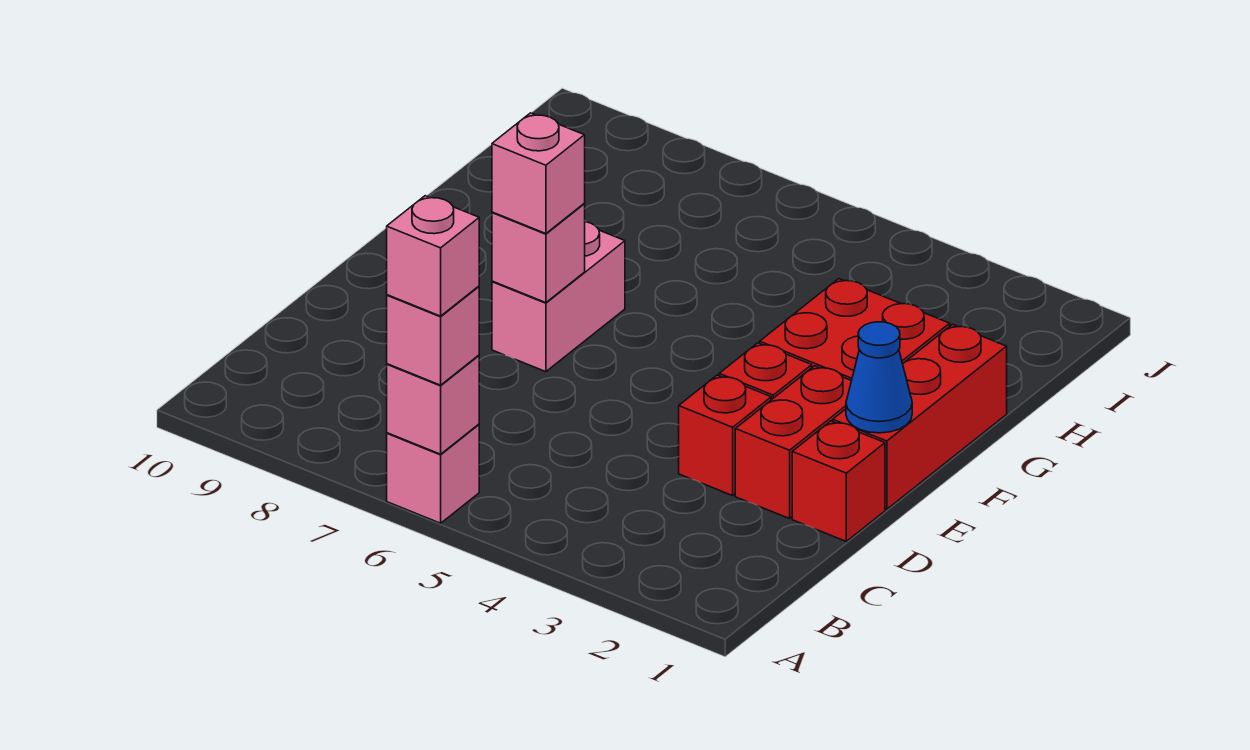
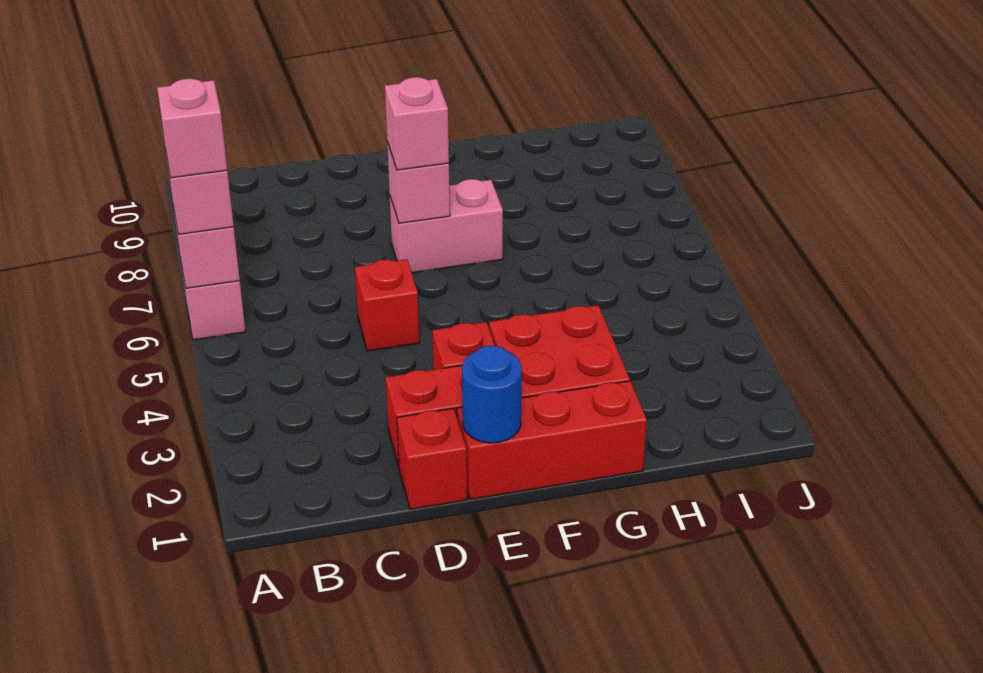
red 1x1 brick [679,375,771,496] -> red 1x1 brick moved to [355,259,419,351]
blue 1x1 cone [846,322,912,433] -> blue 1x1 round brick [462,346,522,443]

